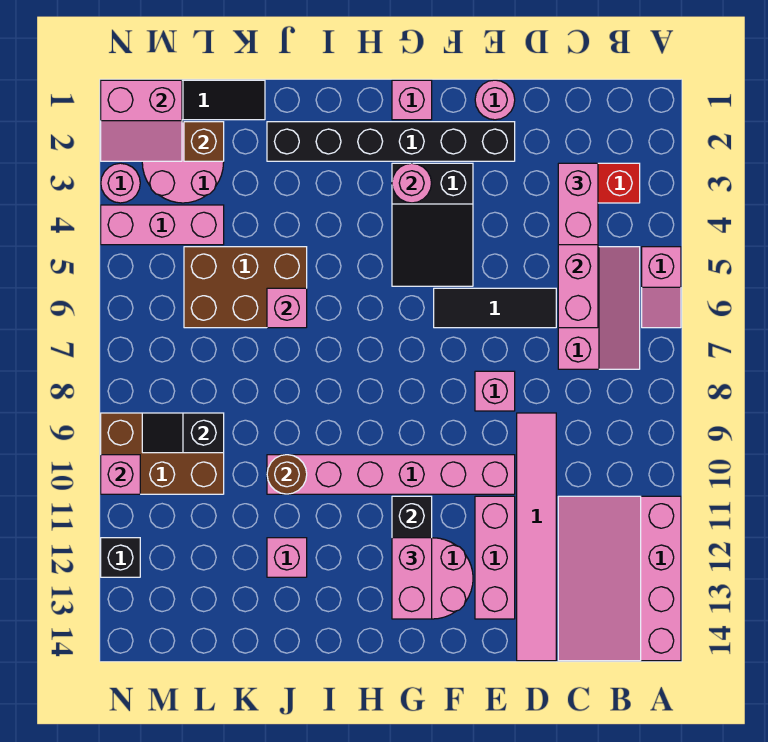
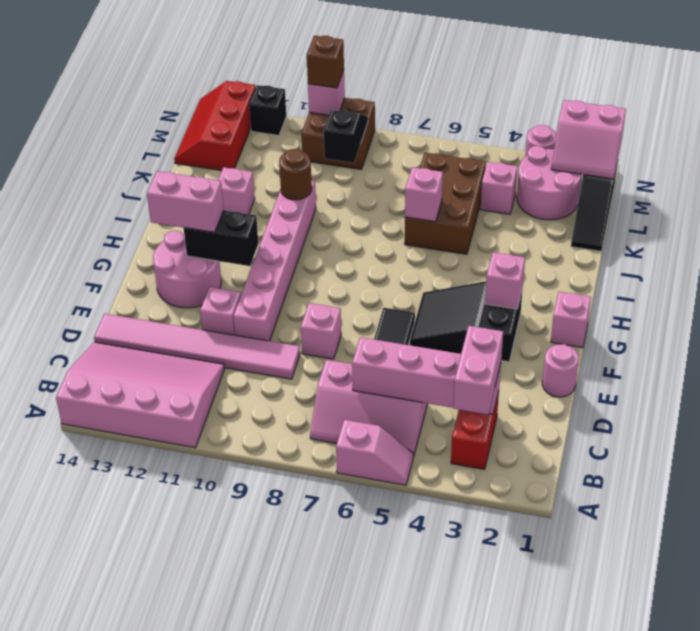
pink 1x2 slope [642,247,681,328] -> pink 1x2 slope turned to [336,420,413,485]
pink 1x2 brick [558,163,598,245] -> pink 1x2 brick turned to [453,326,503,415]
black 1x6 brick [267,122,515,161] -> none
pink 1x3 brick [475,496,515,619] -> pink 1x1 brick [200,287,241,335]
pink 1x1 round brick [392,163,431,203] -> pink 1x1 brick [485,252,525,309]
brown 1x1 brick [184,122,224,161] -> brown 1x1 brick moved to [307,36,344,88]
pink 1x3 brick [101,205,224,245] -> pink 1x1 brick [480,162,518,214]
brown 2x3 brick [101,413,224,494] -> brown 2x2 brick [301,98,375,169]
none -> red 2x3 slope [174,81,255,170]
pink 2x2 slope [101,80,182,161] -> pink 2x2 slope turned to [551,100,626,179]

